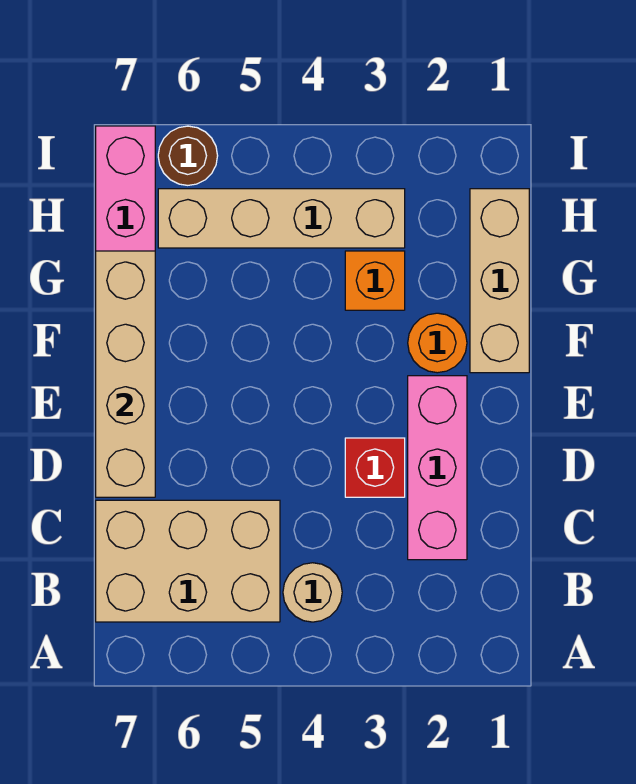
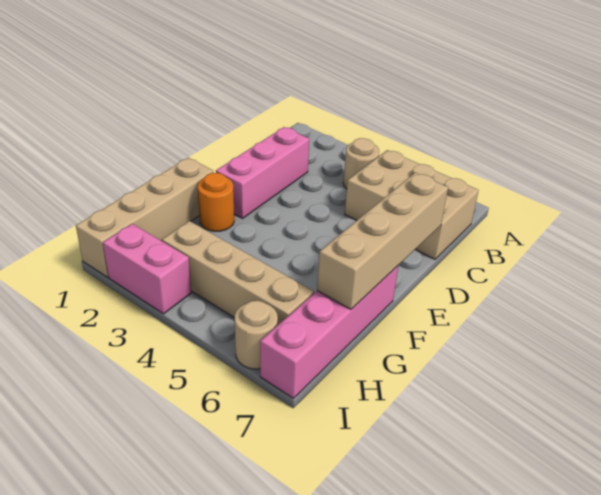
red 1x1 brick [345,438,405,497] -> none
tan 1x3 brick [470,189,529,373] -> tan 1x4 brick [76,158,213,277]
orange 1x1 brick [345,251,405,310] -> none
none -> pink 1x2 brick [103,224,191,314]
brown 1x1 round brick [158,126,218,185] -> tan 1x1 round brick [235,301,278,369]

